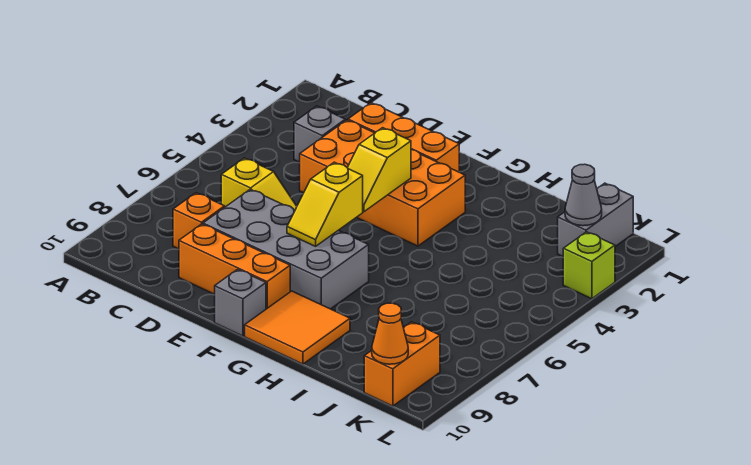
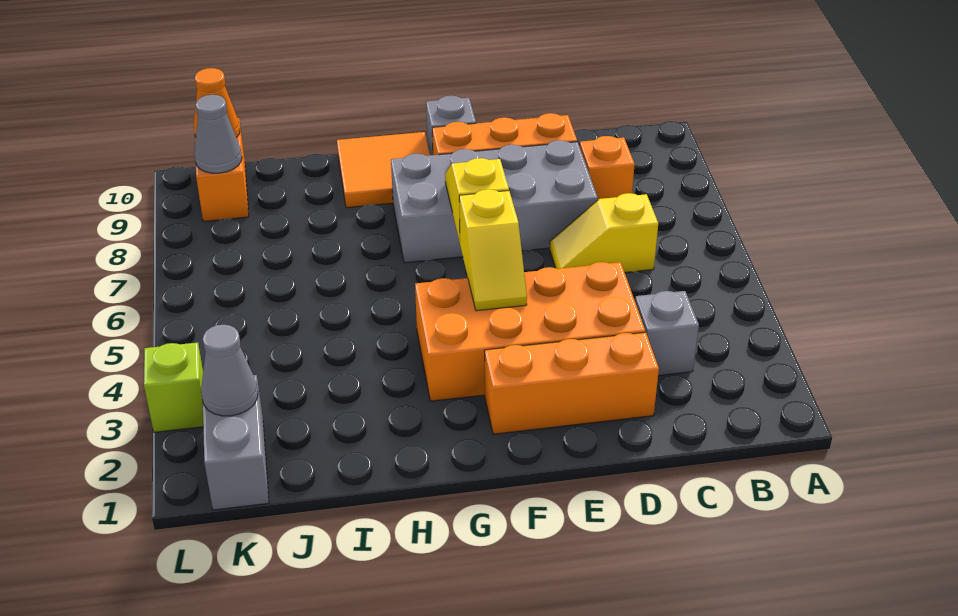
yellow 1x2 slope [347,128,411,212] -> yellow 1x2 slope turned to [459,189,527,311]
none -> grey 1x1 cone [194,95,242,173]

